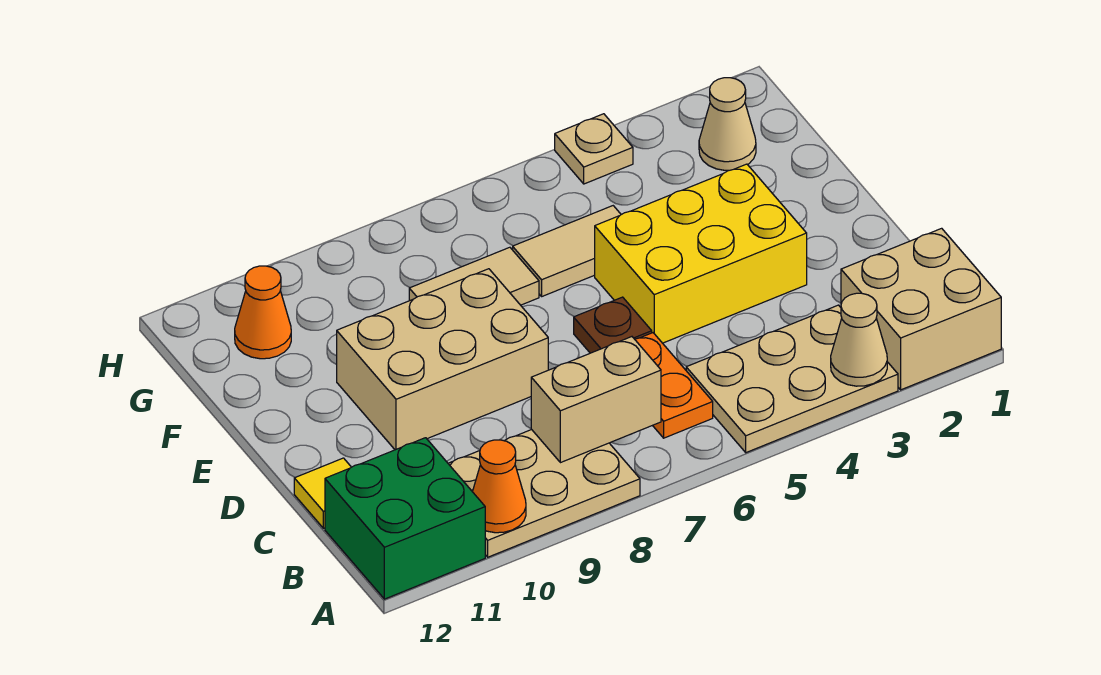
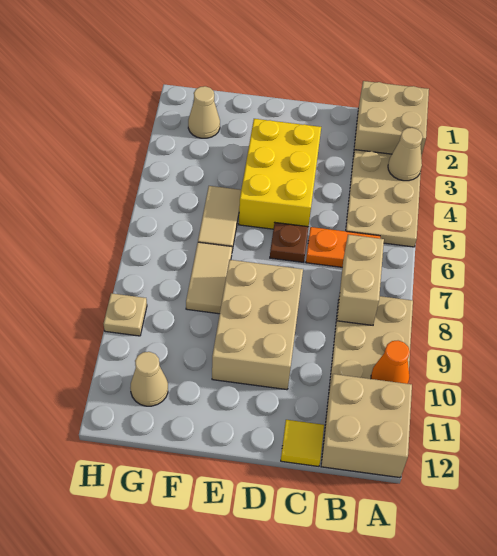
green 2x2 brick [325,438,485,599] -> tan 2x2 brick [321,374,412,478]
orange 1x1 cone [235,266,291,359] -> tan 1x1 cone [130,352,168,406]
tan 1x1 plate [555,114,633,184] -> tan 1x1 plate moved to [104,293,147,336]

